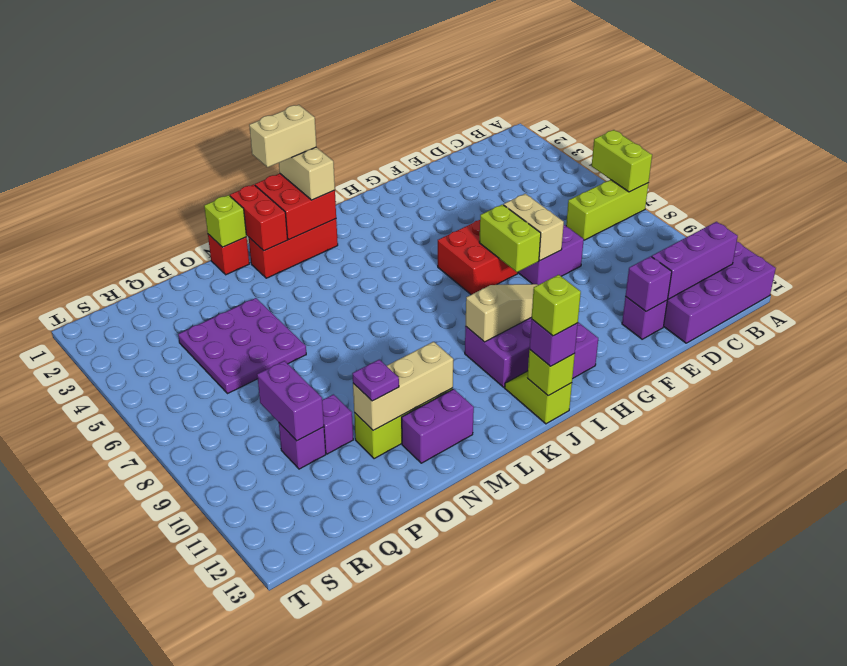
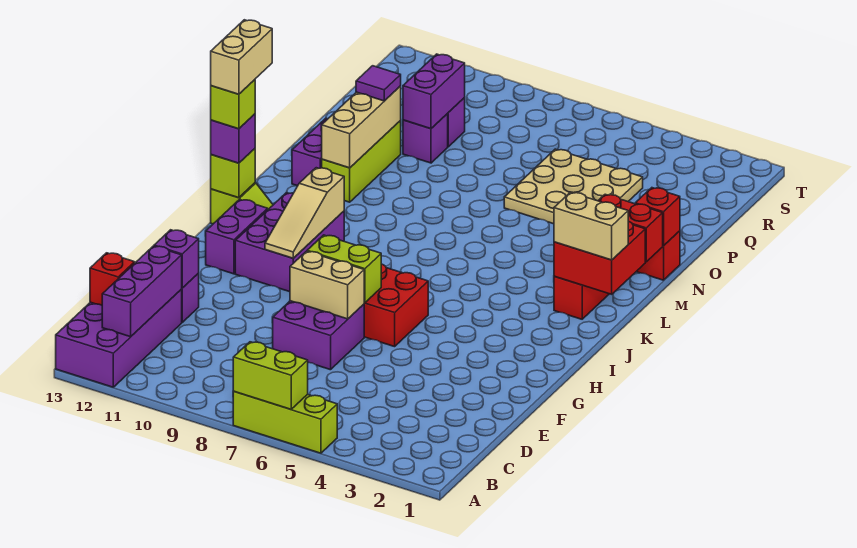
lime 1x3 brick [566,180,648,240] -> lime 1x3 brick turned to [233,391,337,453]
none -> red 1x1 brick [90,253,135,305]
tan 1x2 brick [249,105,316,167] -> tan 1x2 brick moved to [211,20,272,94]
lime 1x1 brick [204,195,247,247] -> red 1x1 brick [635,188,680,246]
purple 3x3 plate [178,298,306,393] -> tan 3x3 plate [504,149,643,224]
purple 1x1 plate [352,360,399,401] -> purple 1x1 tile [356,66,401,101]
purple 1x2 brick [257,361,324,441] -> purple 1x2 brick turned to [403,54,465,129]

